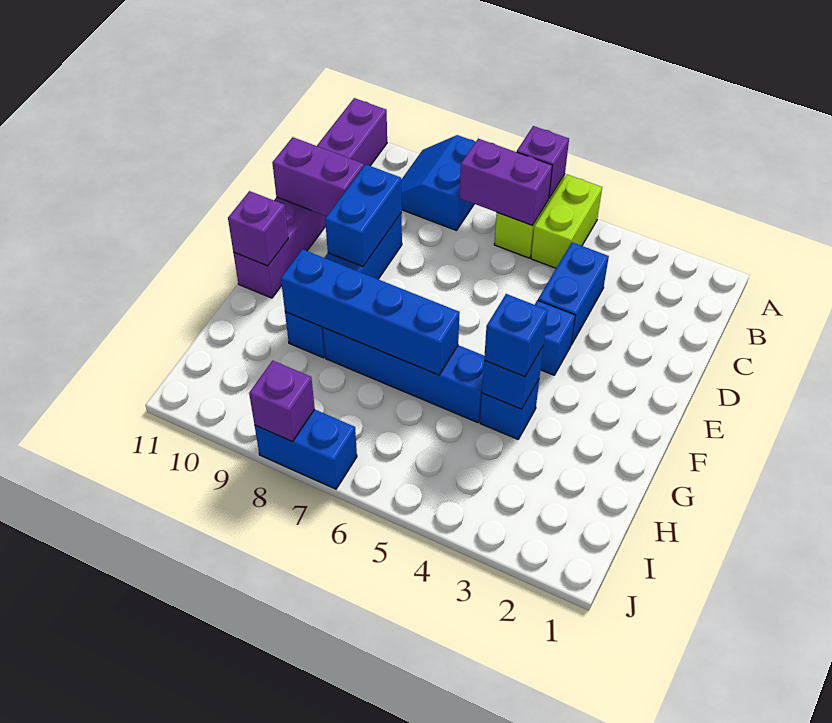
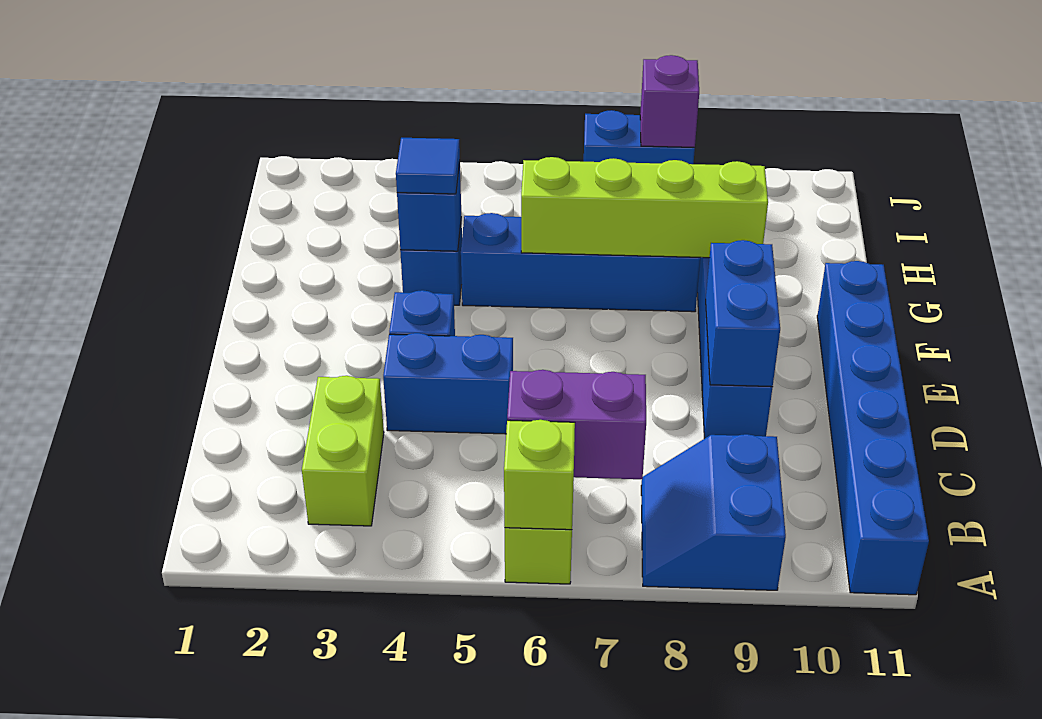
lime 1x2 brick [531,175,602,268] -> lime 1x2 brick moved to [302,376,384,526]
purple 1x1 brick [517,126,569,198] -> lime 1x1 brick [504,420,575,530]
blue 2x2 slope [401,135,475,231] -> blue 2x2 slope turned to [641,434,786,590]
purple 1x6 brick [233,98,387,298] -> blue 1x6 brick [817,261,929,595]
blue 1x2 brick [538,242,609,345] -> blue 1x2 brick turned to [383,333,513,434]
purple 1x2 brick [272,137,364,216] -> none
purple 1x1 brick [228,191,288,266] -> none
blue 1x1 brick [484,294,548,377] -> blue 1x1 tile [396,138,460,194]
blue 1x4 brick [281,249,460,375] -> lime 1x4 brick [521,157,768,258]

